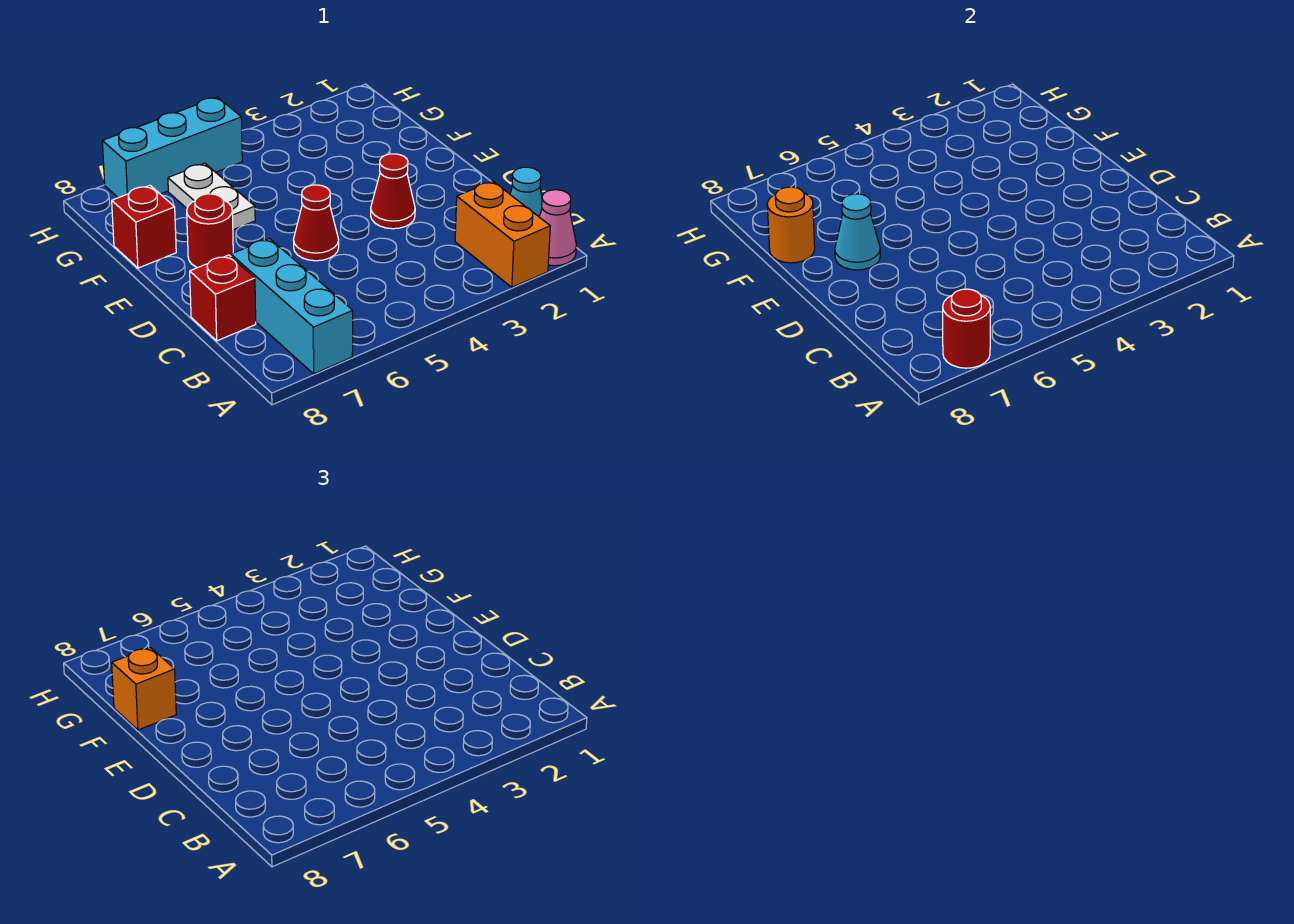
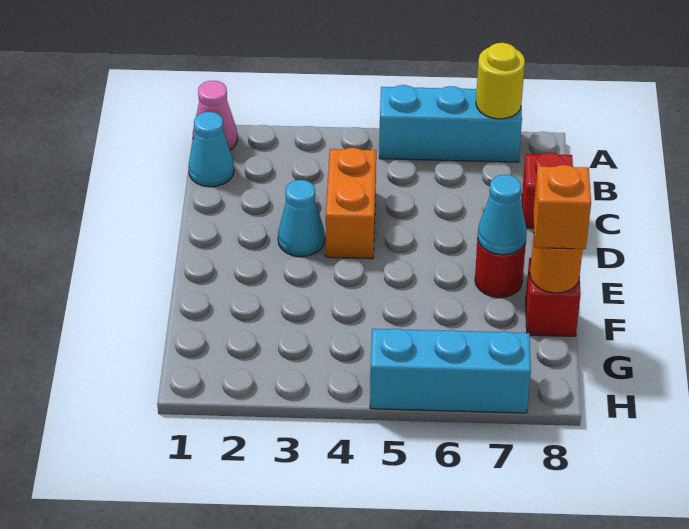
orange 1x2 brick [455,181,550,287] -> orange 1x2 brick moved to [326,148,376,259]
cyan 1x3 brick [231,239,353,374] -> cyan 1x3 brick turned to [379,85,522,162]
red 1x1 round brick [943,289,990,368] -> yellow 1x1 round brick [476,43,525,119]
red 1x1 cone [371,154,415,229] -> cyan 1x1 cone [278,180,325,257]
red 1x1 cone [294,185,339,261] -> none
white 1x2 plate [168,163,255,230] -> none

